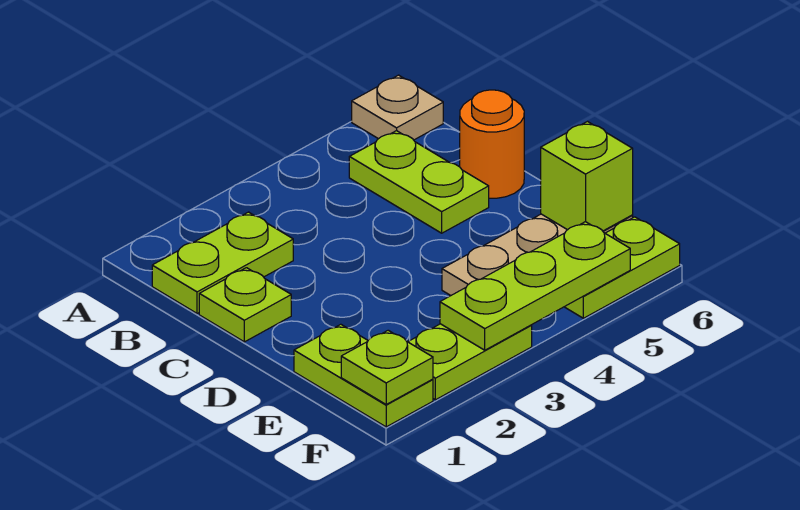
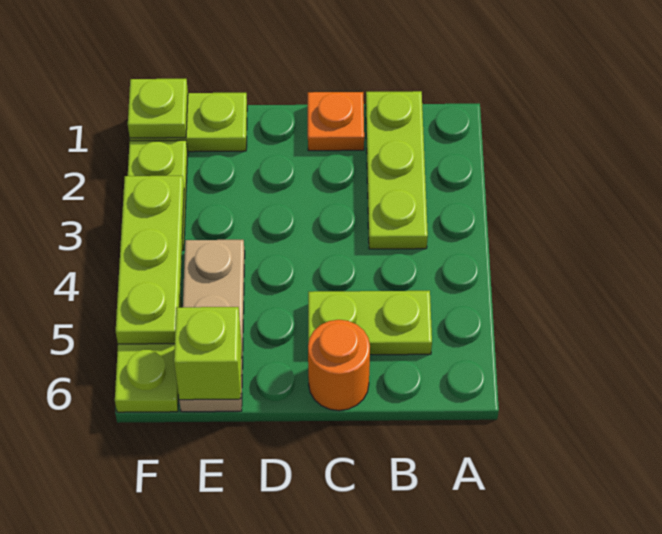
tan 1x1 plate [352,75,443,140] -> none
lime 1x2 plate [152,212,293,314] -> lime 1x3 plate [366,91,428,249]
lime 1x1 plate [199,268,291,342] -> orange 1x1 plate [308,92,364,151]

